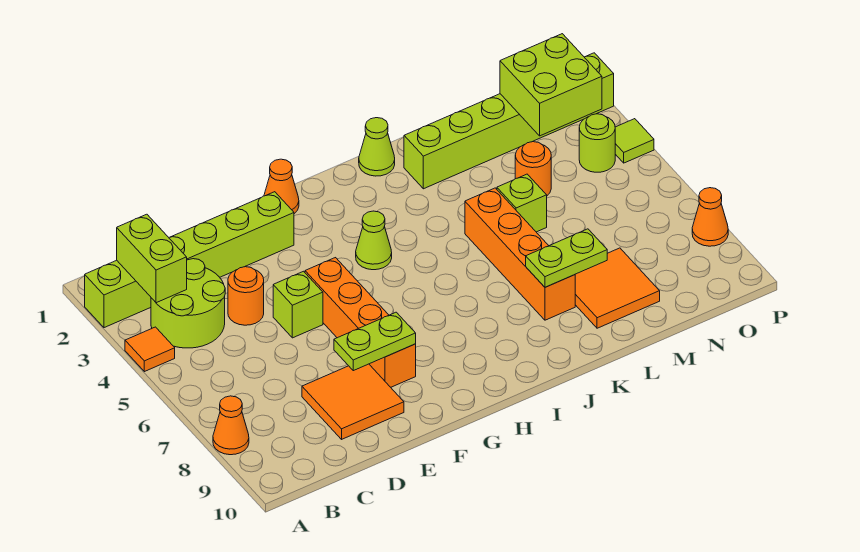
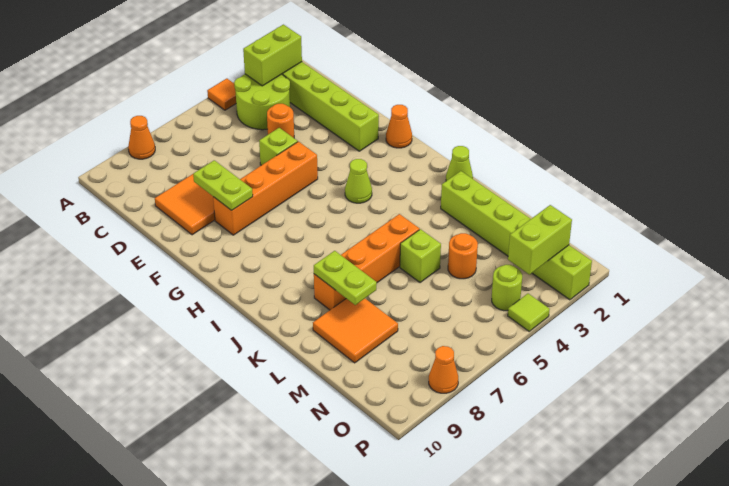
lime 2x2 brick [500,34,602,136] -> lime 1x2 brick [508,205,572,275]

